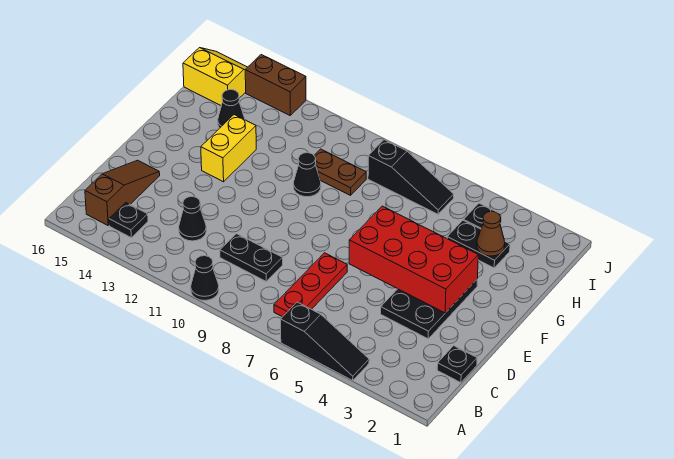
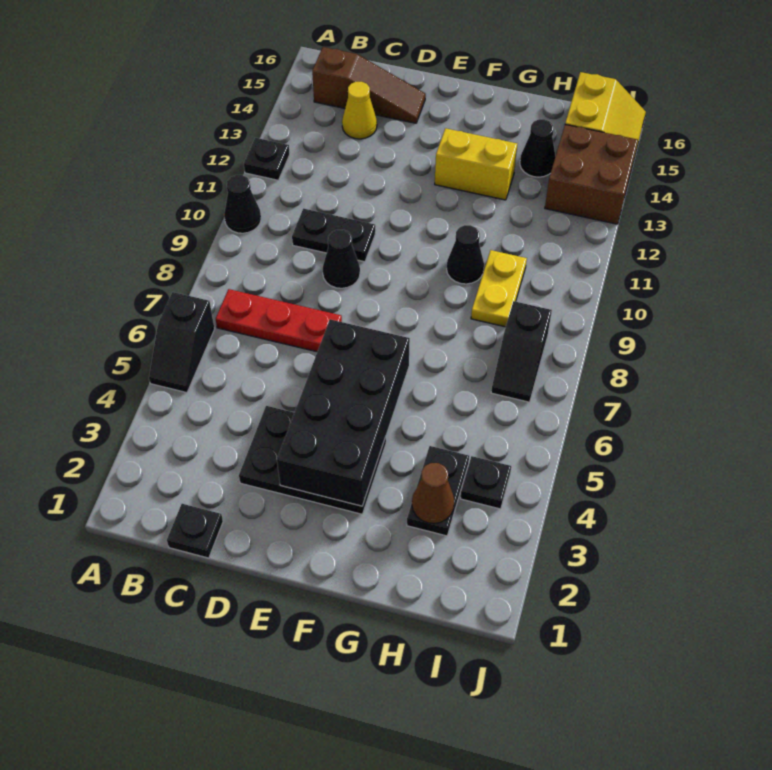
black 1x3 slope [281,302,369,380] -> black 1x2 slope [149,292,215,393]
black 1x1 plate [109,203,148,238] -> black 1x1 plate moved to [244,138,290,180]
black 1x2 plate [220,234,283,281] -> black 1x2 plate turned to [292,209,375,262]
black 1x1 cone [179,197,206,241] -> black 1x1 cone moved to [323,230,360,288]
none -> yellow 1x1 cone [342,82,377,139]
red 2x4 brick [349,206,478,313] -> black 2x4 brick [277,319,410,506]
brown 1x2 plate [314,149,366,195] -> yellow 1x2 plate [471,250,527,327]
black 1x3 slope [368,140,454,214] -> black 1x2 slope [491,301,552,402]
brown 1x2 brick [245,55,306,115] -> brown 2x2 brick [545,125,638,224]

